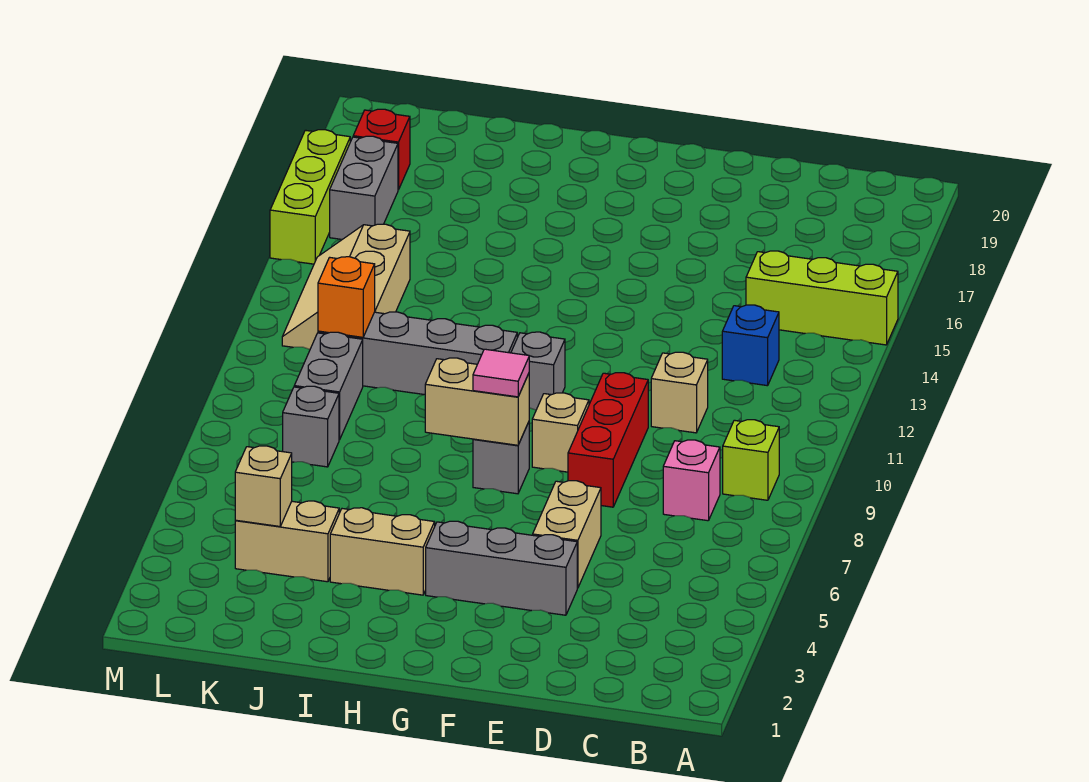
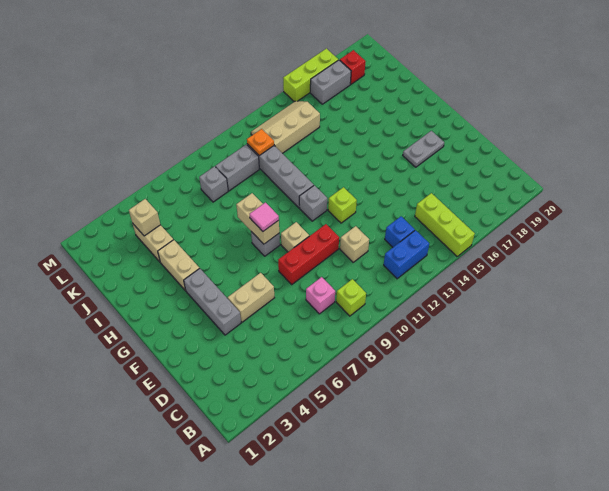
none -> blue 1x2 brick [384,230,429,279]
none -> lime 1x1 brick [328,187,357,223]
none -> grey 1x2 plate [403,131,444,167]
orange 1x1 brick [318,257,375,337] -> orange 1x1 plate [247,129,274,156]

